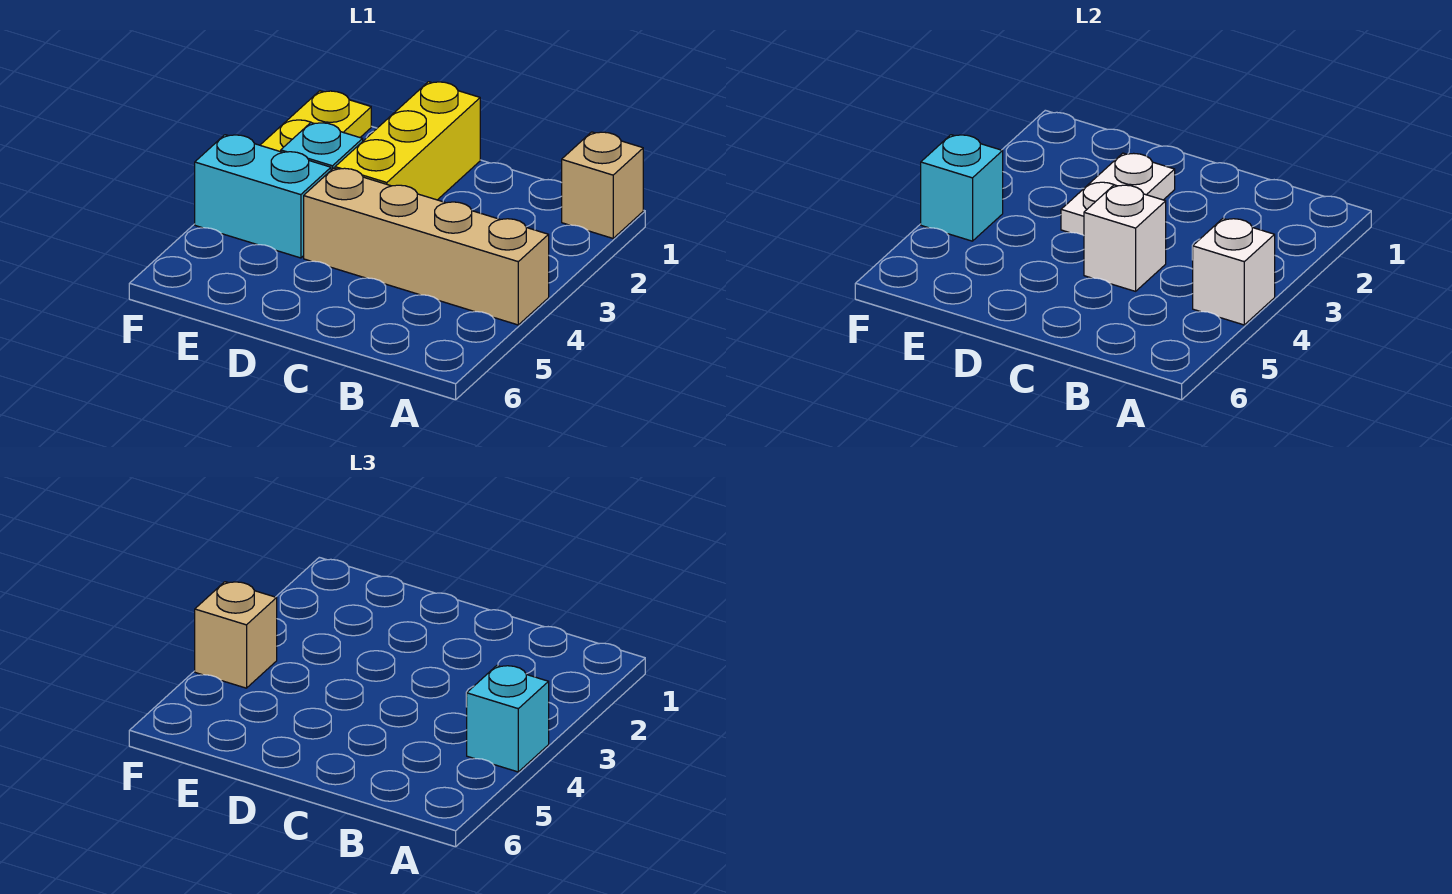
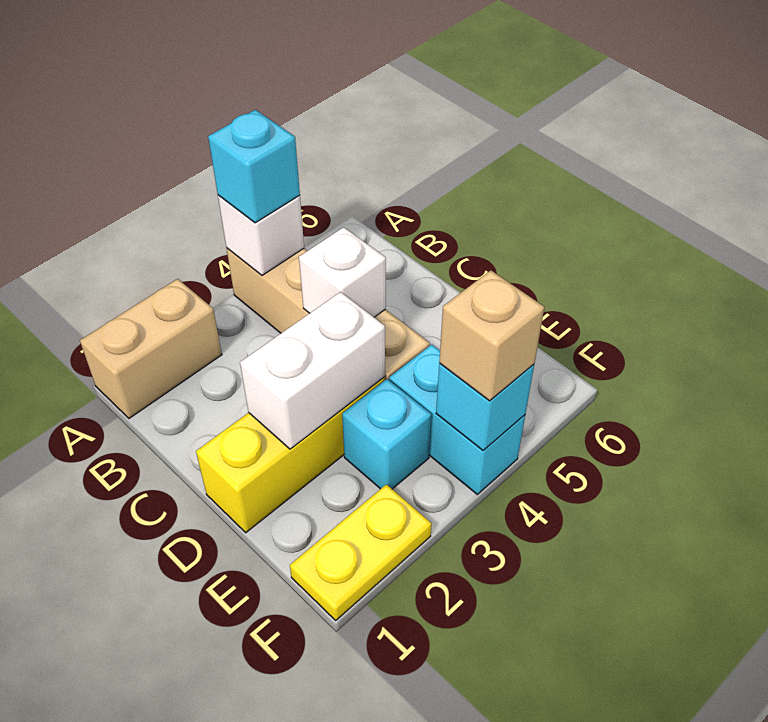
tan 1x1 brick [562,132,643,238] -> tan 1x2 brick [80,279,222,418]
white 1x2 plate [1061,153,1175,235] -> white 1x2 brick [240,292,385,449]

